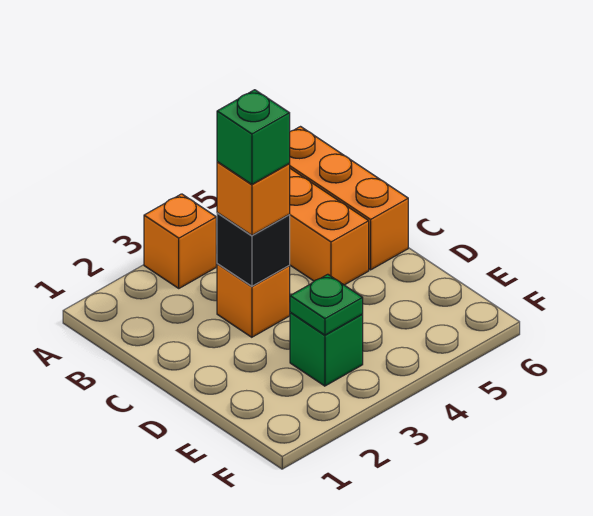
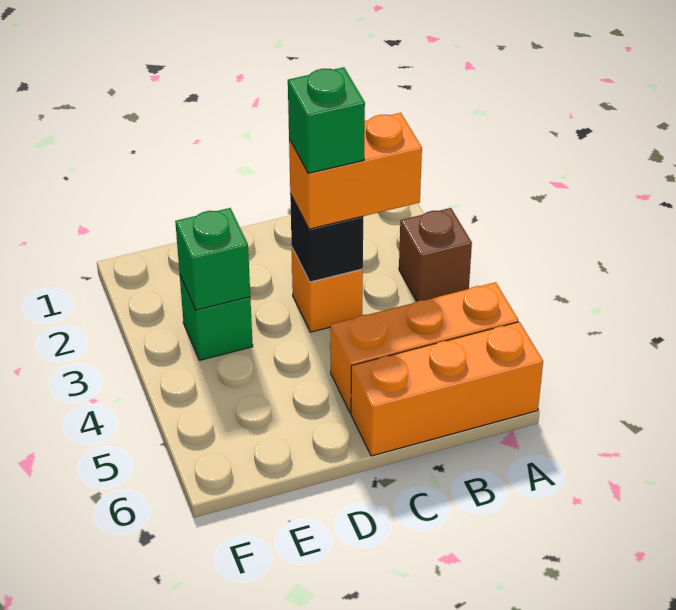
orange 1x1 brick [144,194,216,288] -> brown 1x1 brick [399,208,472,301]
orange 1x1 brick [217,162,290,235] -> orange 1x2 brick [289,113,422,229]
green 1x1 plate [290,274,363,335] -> green 1x1 brick [175,208,250,310]

